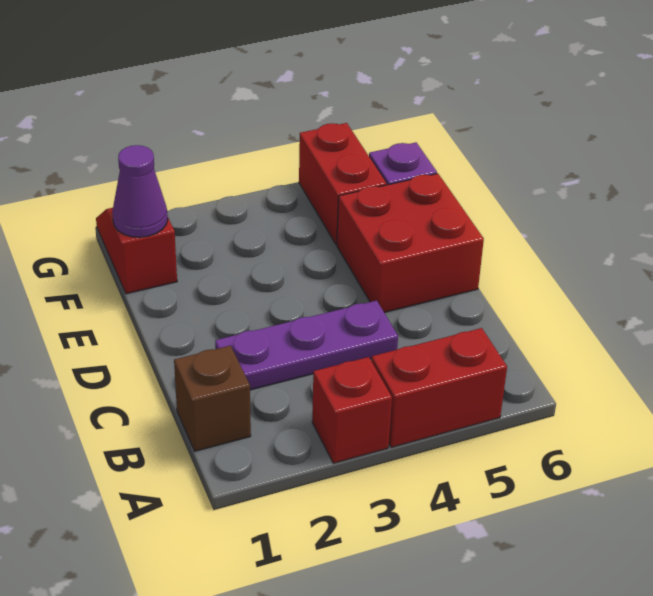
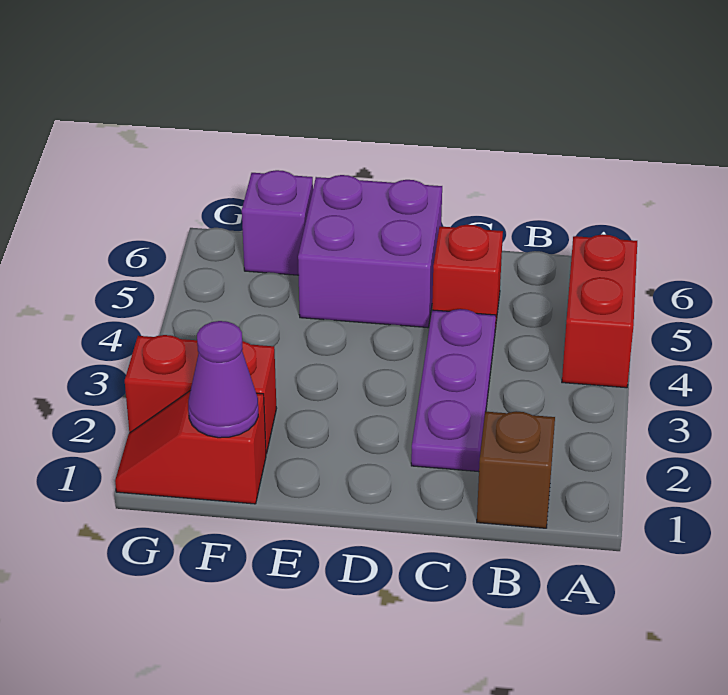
red 1x1 brick [312,357,392,463] -> red 1x1 brick moved to [432,225,503,329]
red 2x2 brick [337,174,484,313] -> purple 2x2 brick [298,175,442,328]
red 1x2 brick [299,123,387,245] -> red 1x2 brick moved to [125,335,277,454]

